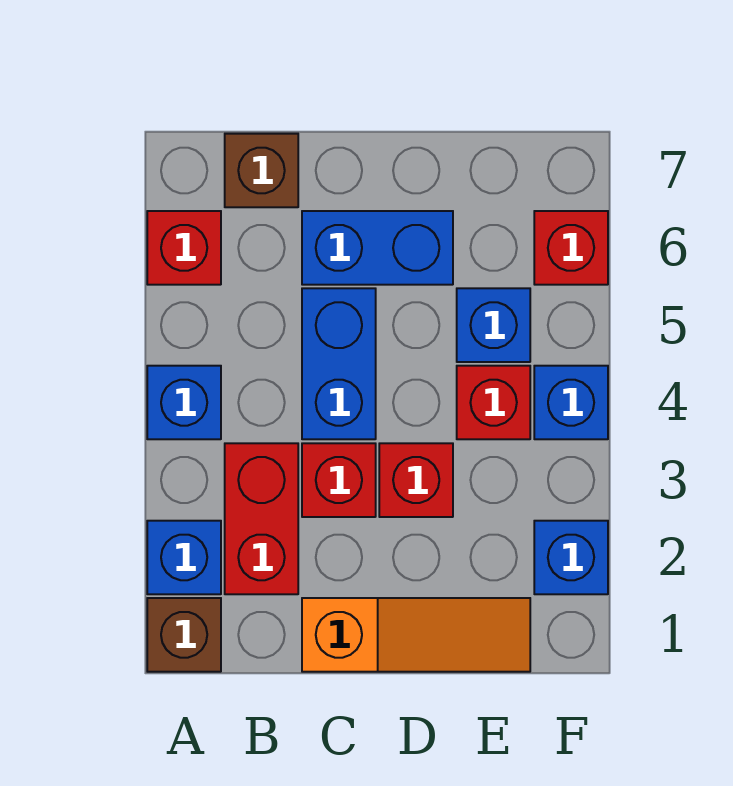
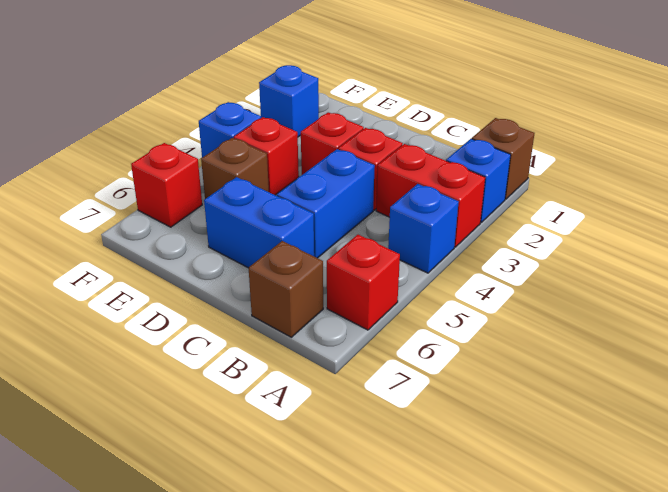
red 1x2 brick [225,443,298,594] -> red 1x2 brick turned to [376,144,485,247]
orange 1x3 slope [302,598,530,672] -> none
blue 1x1 brick [457,288,530,362] -> brown 1x1 brick [201,138,269,199]

